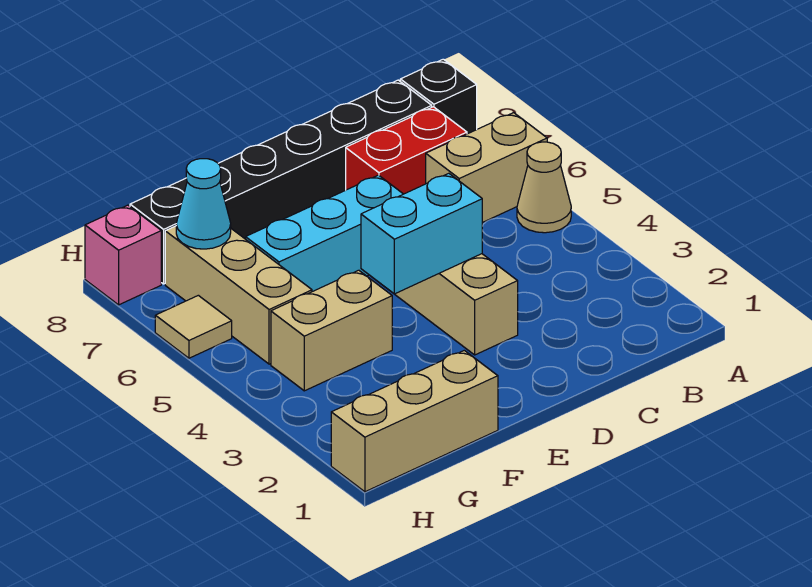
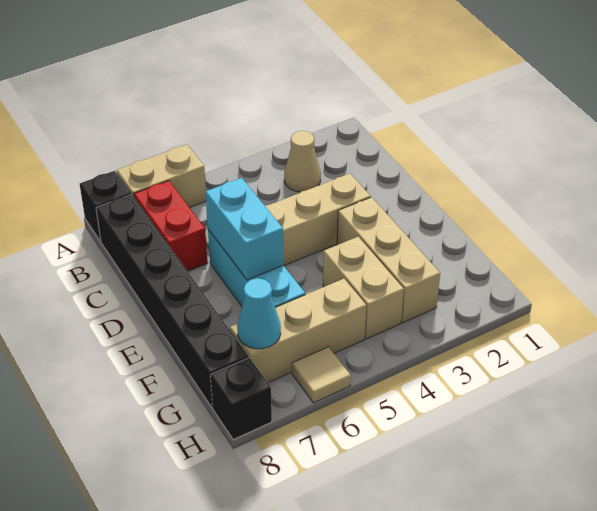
tan 1x1 cone [517,142,571,233] -> tan 1x1 cone moved to [284,131,321,192]
tan 1x2 brick [426,113,547,223] -> tan 1x2 brick turned to [117,145,206,207]
cyan 1x2 brick [361,173,482,294] -> cyan 1x2 brick moved to [205,178,283,280]
tan 1x3 brick [331,350,498,492] -> tan 1x3 brick moved to [337,197,440,323]
pink 1x1 brick [85,205,161,305] -> black 1x1 brick [210,358,272,439]

